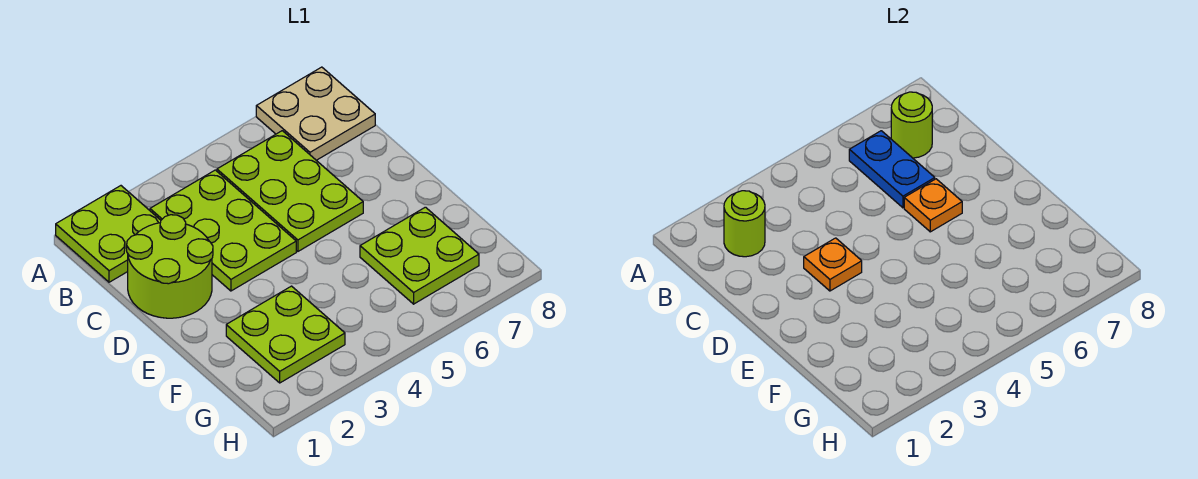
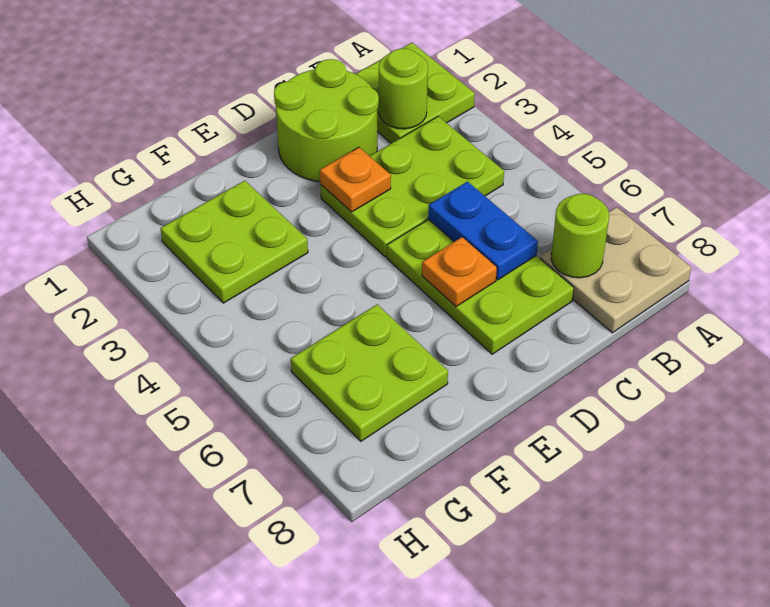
lime 2x3 plate [217,131,363,251] -> lime 2x3 plate turned to [387,219,574,354]
blue 1x2 plate [849,131,935,208] -> blue 1x2 plate turned to [428,182,538,280]

